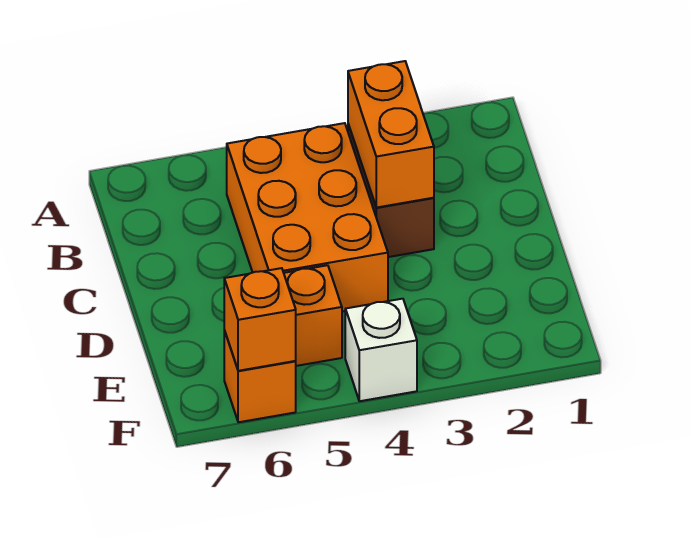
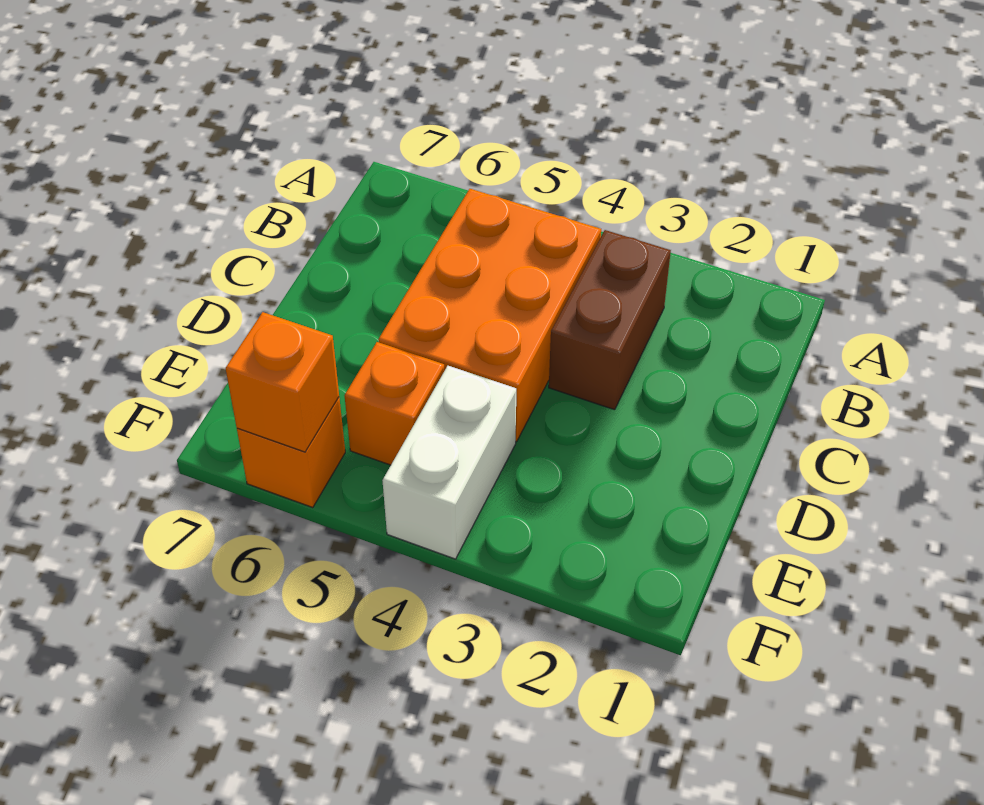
orange 1x2 brick [348,61,434,208] -> none
white 1x1 brick [345,299,417,401] -> white 1x2 brick [382,366,516,559]

